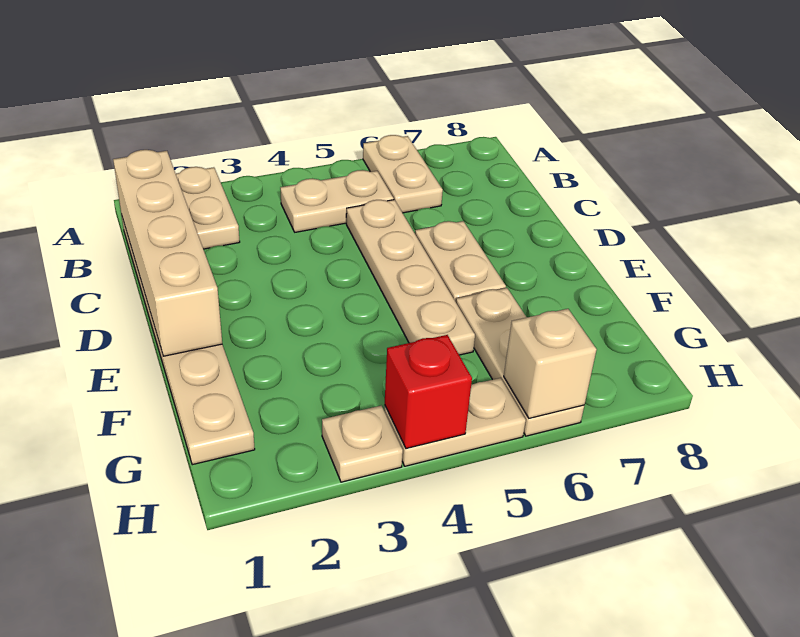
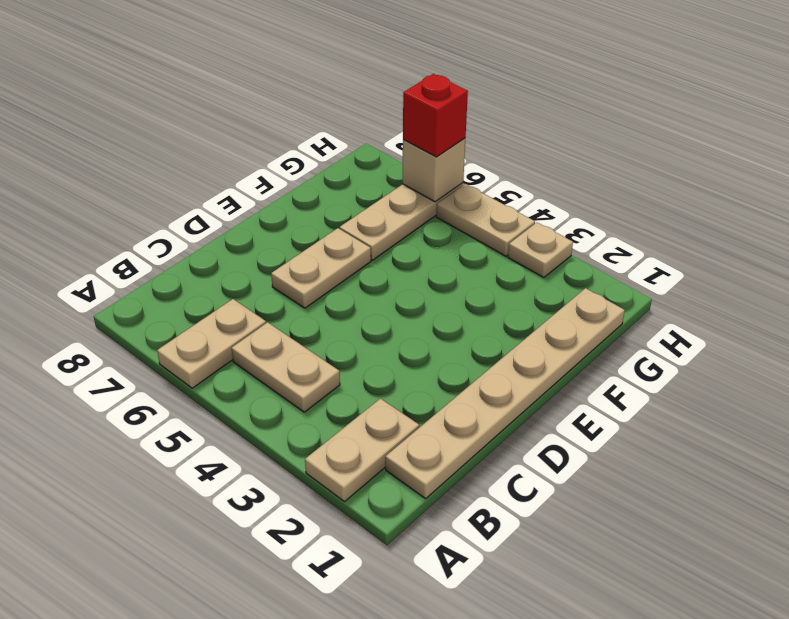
tan 1x4 brick [113,150,222,356] -> none
tan 1x4 plate [346,200,475,355] -> none
red 1x1 brick [385,335,472,449] -> red 1x1 brick moved to [403,74,468,157]

